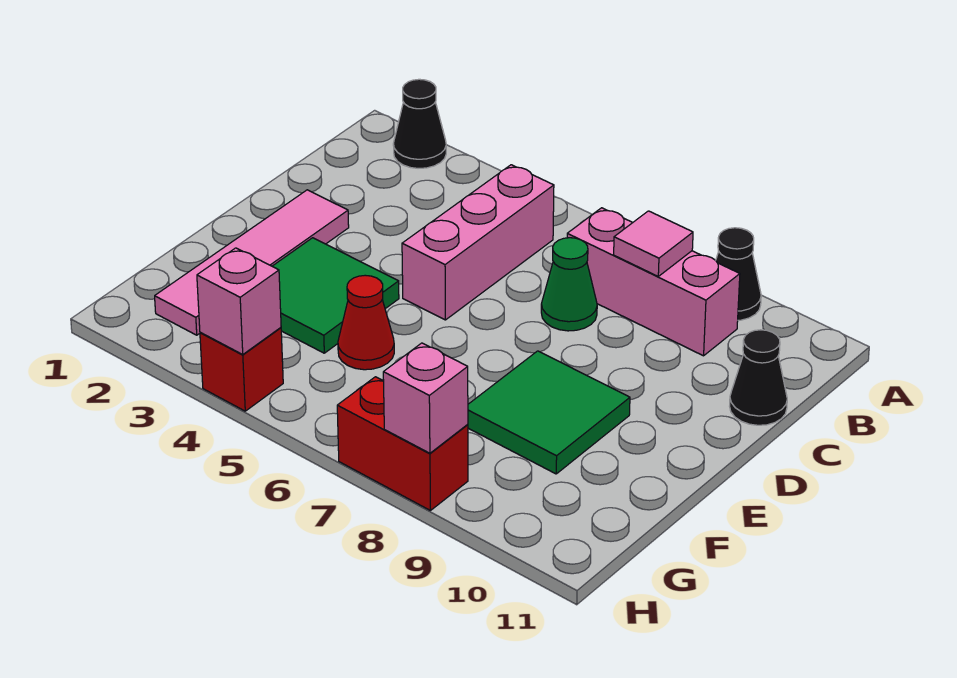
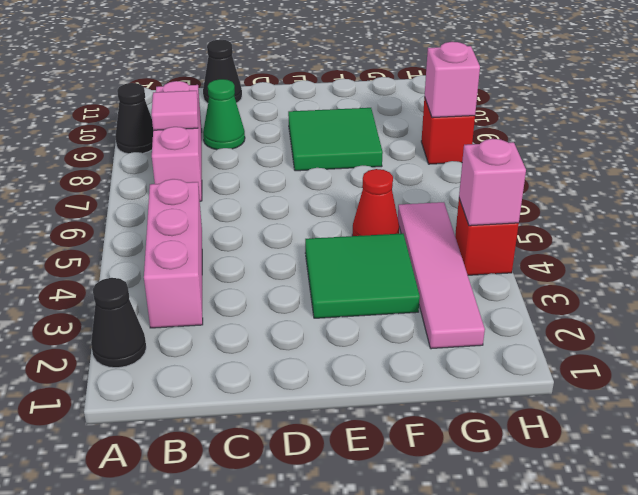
pink 1x3 brick [402,165,554,320] -> pink 1x3 brick turned to [144,179,203,328]
green 1x1 cone [541,238,597,331] -> green 1x1 cone moved to [203,79,245,150]
pink 1x4 tile [155,190,349,335] -> pink 1x4 tile turned to [398,202,485,349]
red 1x2 brick [337,377,468,511] -> red 1x1 brick [421,97,475,164]

